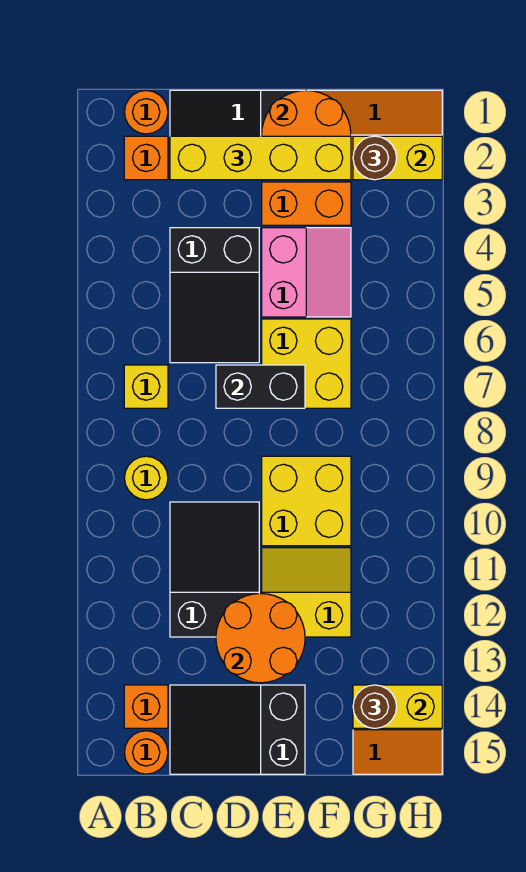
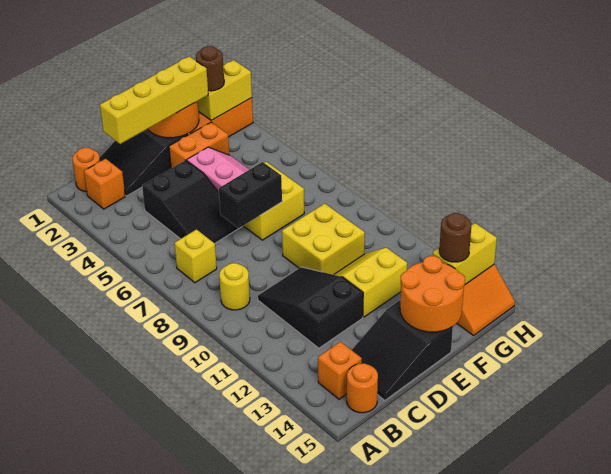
orange 2x2 round brick [216,594,305,683] -> orange 2x2 round brick moved to [400,256,465,332]

